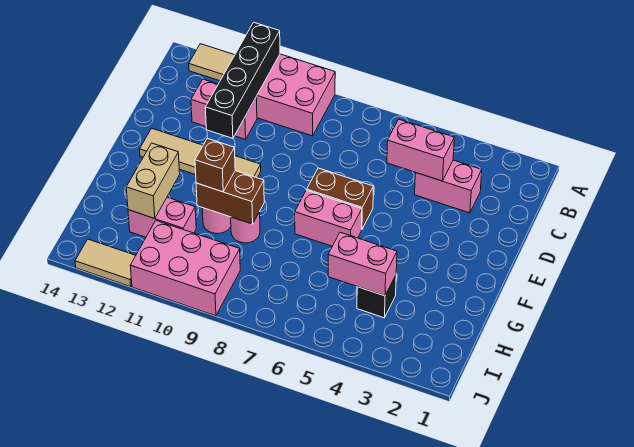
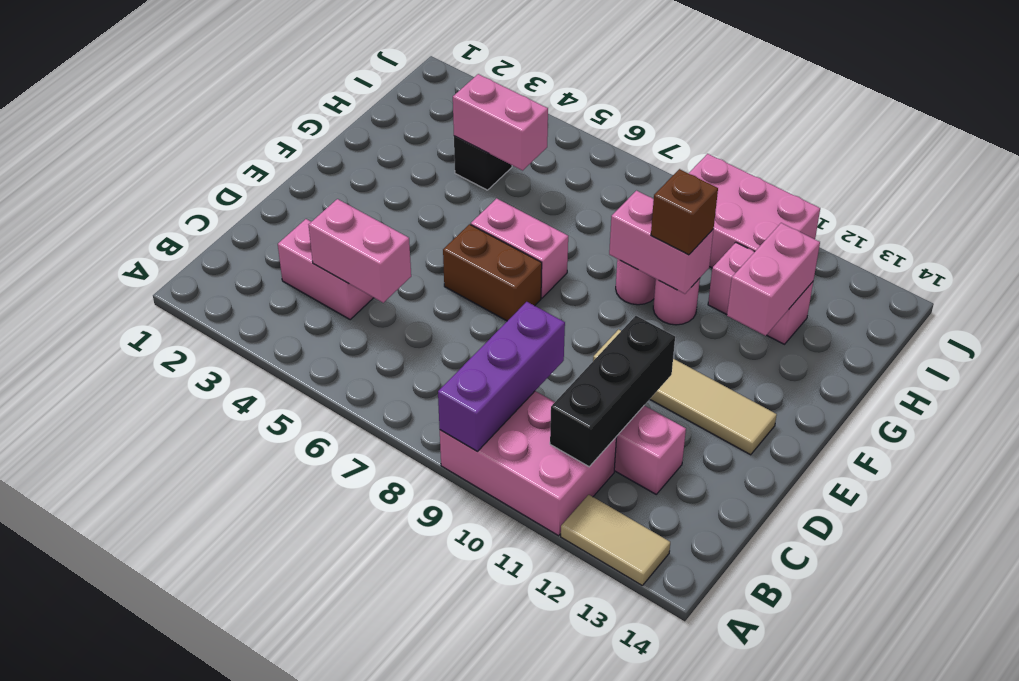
none -> purple 1x3 brick [438,302,565,451]
black 1x4 brick [205,22,280,138] -> black 1x3 brick [550,316,675,467]
brown 1x2 brick [196,171,264,224] -> pink 1x2 brick [609,191,714,294]
tan 1x2 brick [126,143,180,219] -> pink 1x2 brick [727,223,820,336]
tan 1x2 tile [75,239,136,287] -> none

